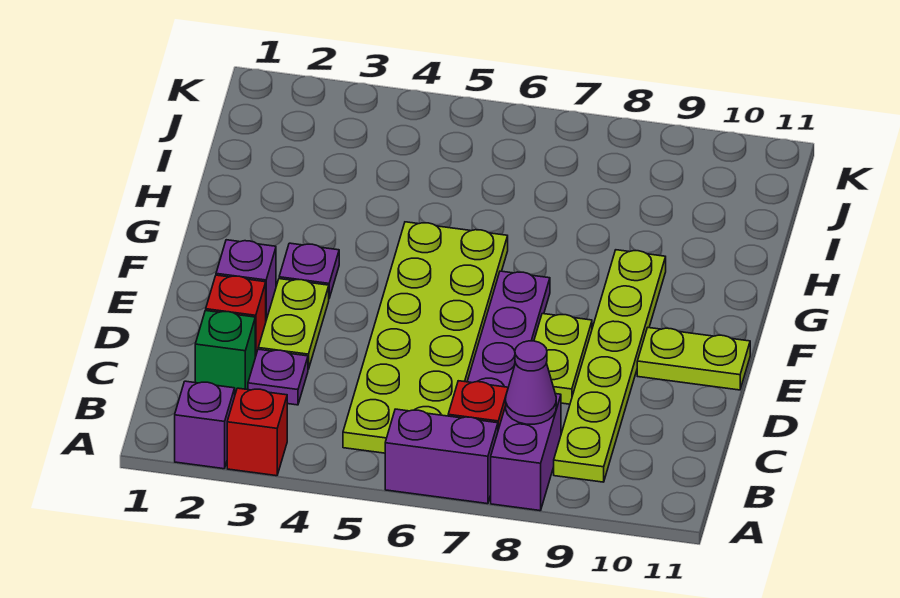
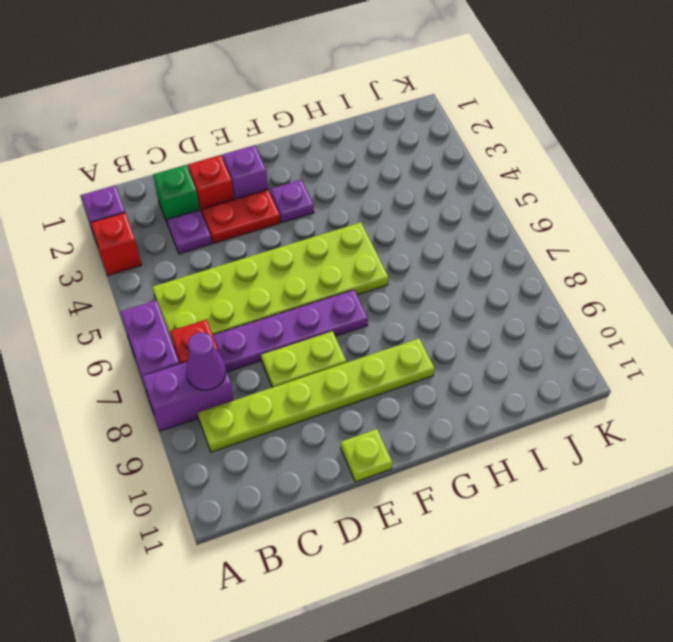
lime 1x2 plate [258,279,329,369] -> red 1x2 plate [202,190,280,243]
lime 1x2 plate [637,328,750,390] -> lime 1x1 plate [341,429,392,482]

